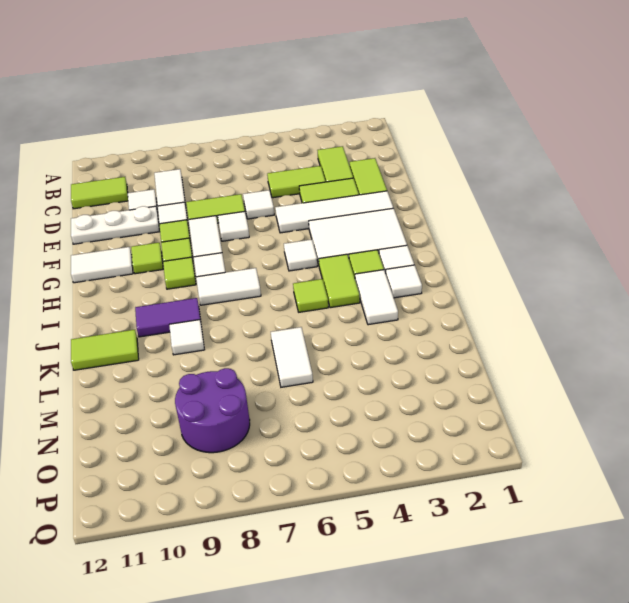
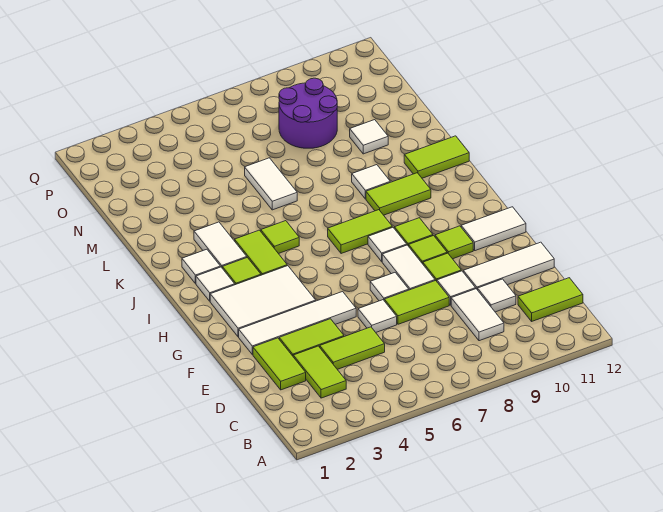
white 1x3 plate [71,206,159,244] -> white 1x3 tile [463,242,554,290]
white 1x1 tile [284,240,317,271] -> white 1x1 tile moved to [350,120,388,154]
white 1x2 tile [196,268,261,305] -> lime 1x2 tile [328,210,392,254]
purple 1x2 tile [135,298,201,337] -> lime 1x2 tile [366,173,431,215]

